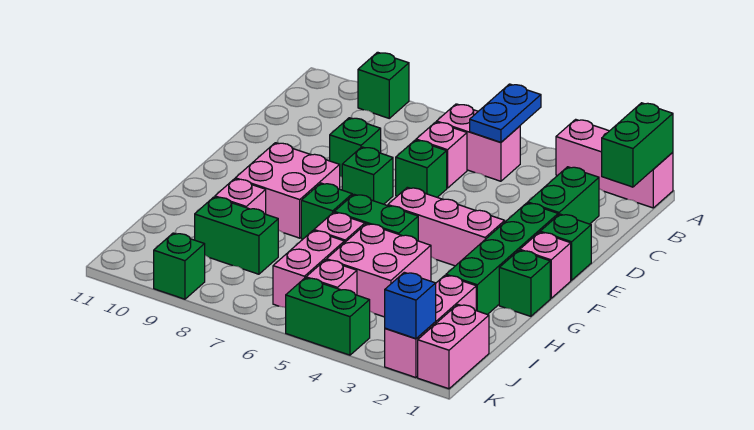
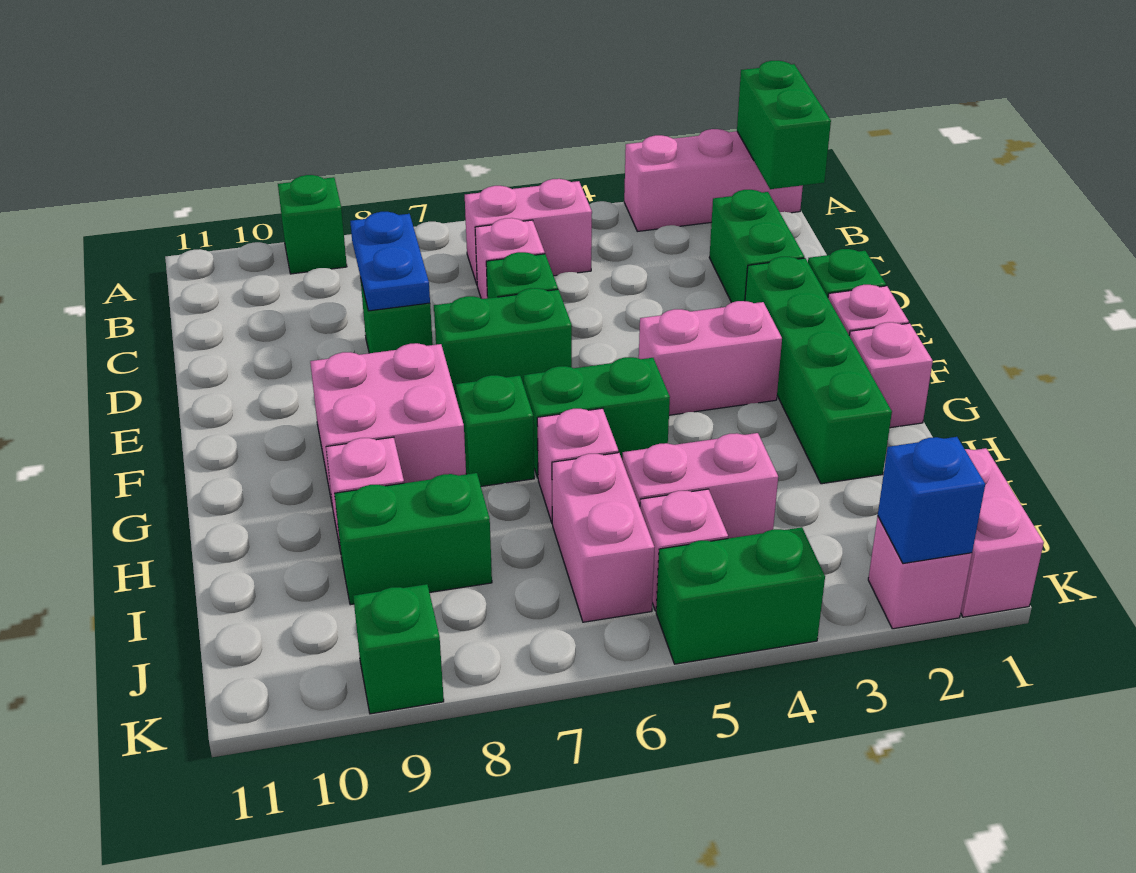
blue 1x2 plate [470,84,541,142] -> blue 1x2 plate moved to [350,212,430,311]
green 1x1 brick [342,147,393,204] -> green 1x2 brick [434,288,572,395]
pink 1x3 brick [388,187,505,266] -> pink 1x2 brick [639,301,782,415]
green 1x1 brick [499,250,550,316] -> pink 1x1 brick [849,322,933,428]
pink 2x2 brick [327,224,431,317] -> pink 1x2 brick [622,433,778,538]
pink 1x3 brick [385,275,476,378] -> pink 1x1 brick [868,516,972,629]

